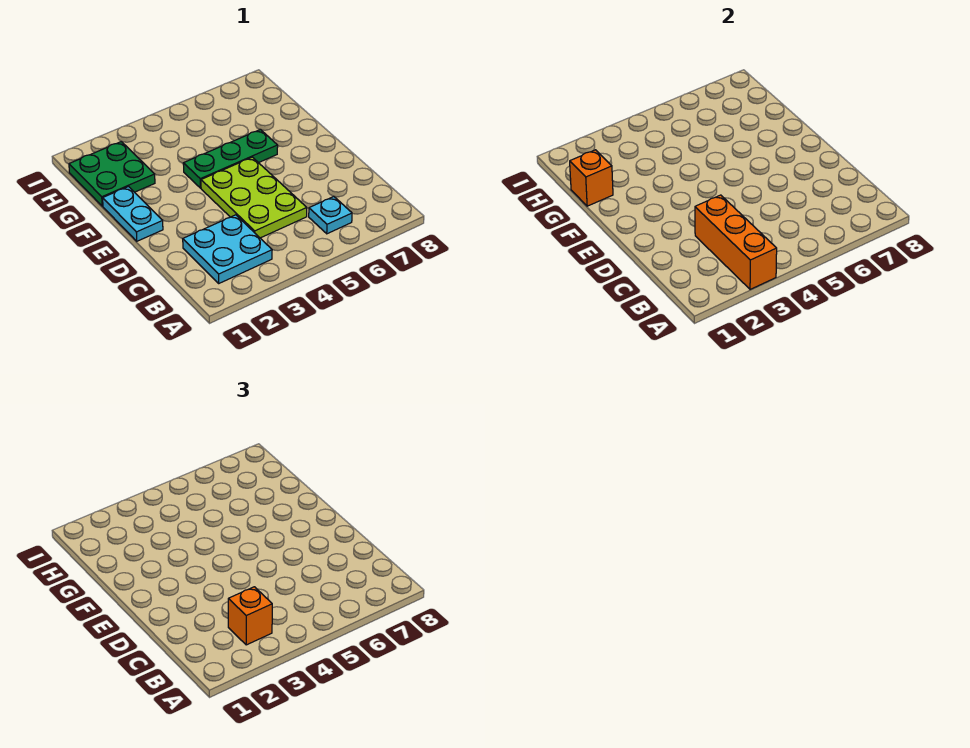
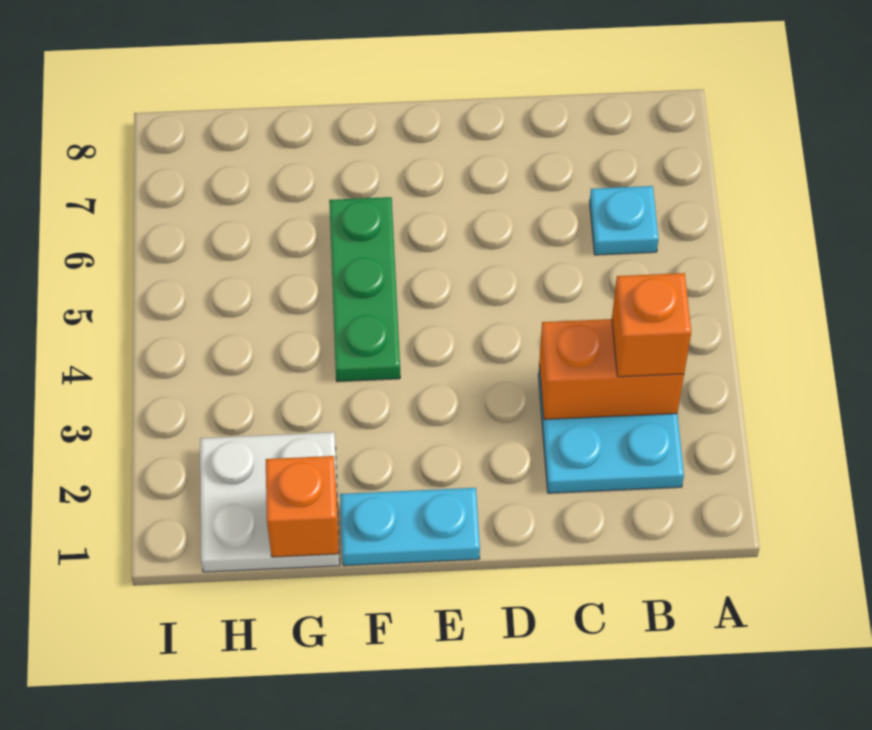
orange 1x3 brick [695,195,777,289] -> orange 1x2 brick [539,319,684,420]
lime 2x3 plate [201,157,307,238] -> none
green 2x2 plate [69,142,155,206] -> white 2x2 plate [200,432,340,572]

